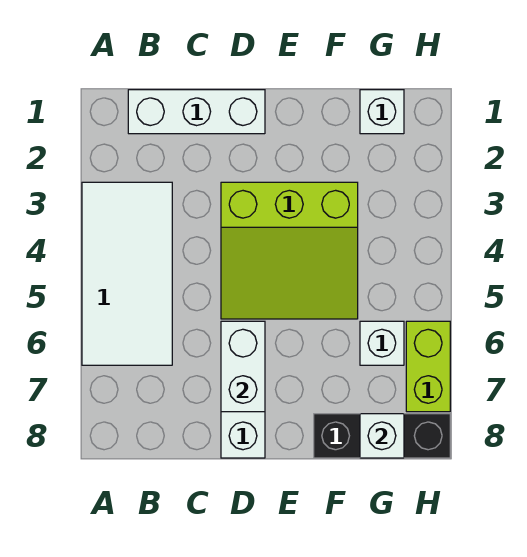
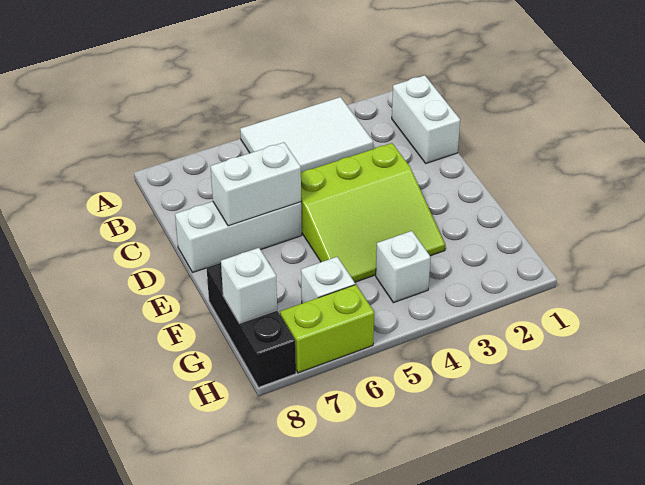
white 2x4 tile [82,182,172,365] -> white 2x3 tile [240,97,373,172]
white 1x3 brick [128,90,265,134] -> white 1x2 brick [392,75,460,163]
lime 3x3 slope [221,182,358,319] -> lime 3x3 slope turned to [301,143,445,282]
white 1x1 brick [360,90,404,134] -> white 1x1 brick moved to [376,231,430,303]

